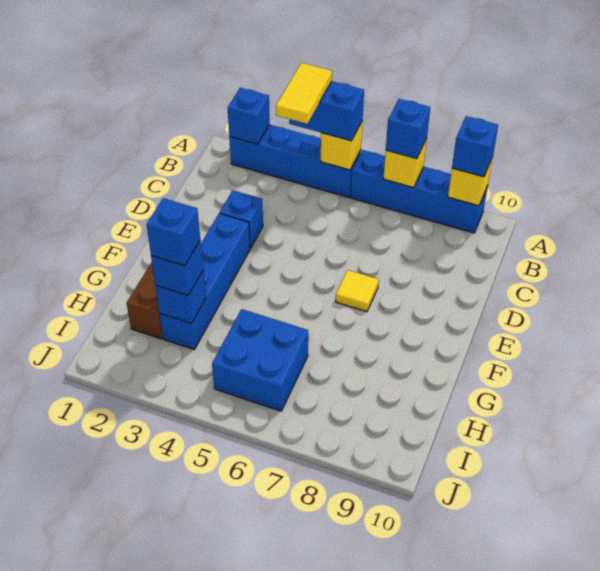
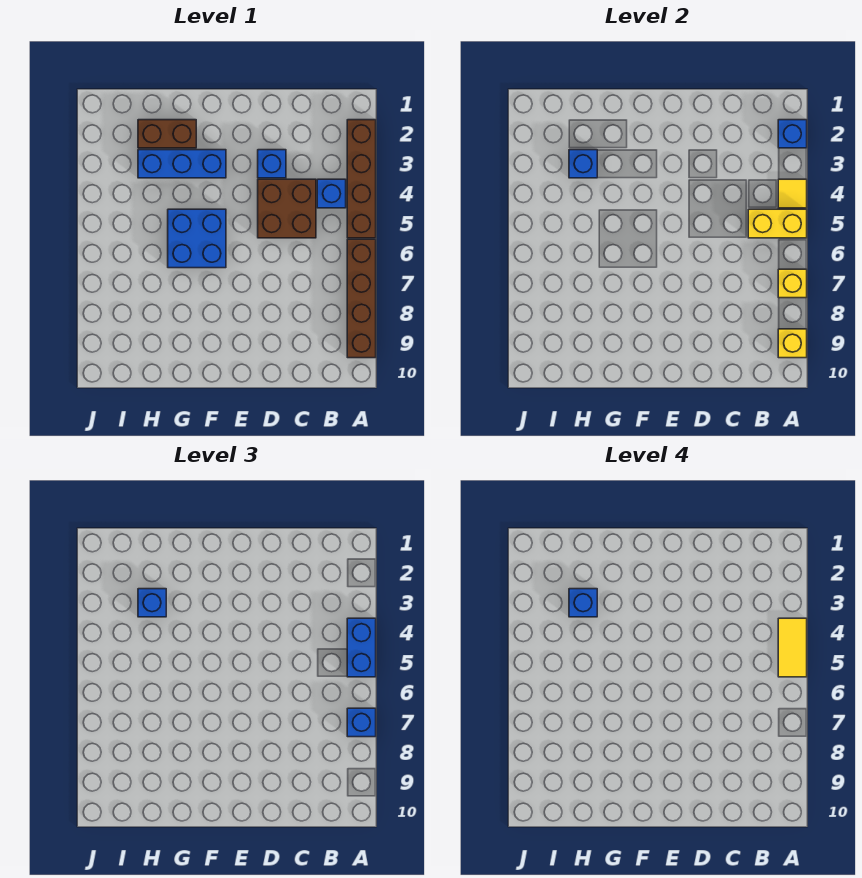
blue 1x4 brick [229,125,361,197] -> brown 1x4 brick [347,120,376,238]
yellow 1x2 tile [276,63,332,124] -> yellow 1x2 tile turned to [778,618,807,677]
yellow 1x1 brick [321,121,363,170] -> yellow 1x2 brick [748,209,807,238]
blue 1x4 brick [351,150,488,233] -> brown 1x4 brick [347,239,376,358]
blue 1x1 brick [452,116,498,177] -> blue 1x1 brick moved to [317,179,346,208]
none -> brown 2x2 brick [258,179,316,238]
blue 1x4 brick [160,214,250,349] -> blue 1x3 brick [138,150,226,178]
yellow 1x1 tile [336,270,379,312] -> yellow 1x1 tile moved to [778,179,807,208]
blue 2x2 brick [212,309,308,411] -> blue 2x2 brick moved to [168,209,226,268]

